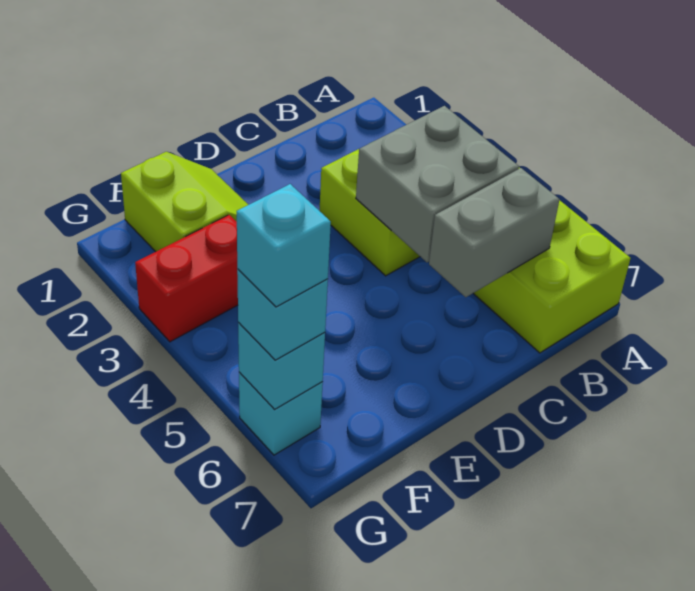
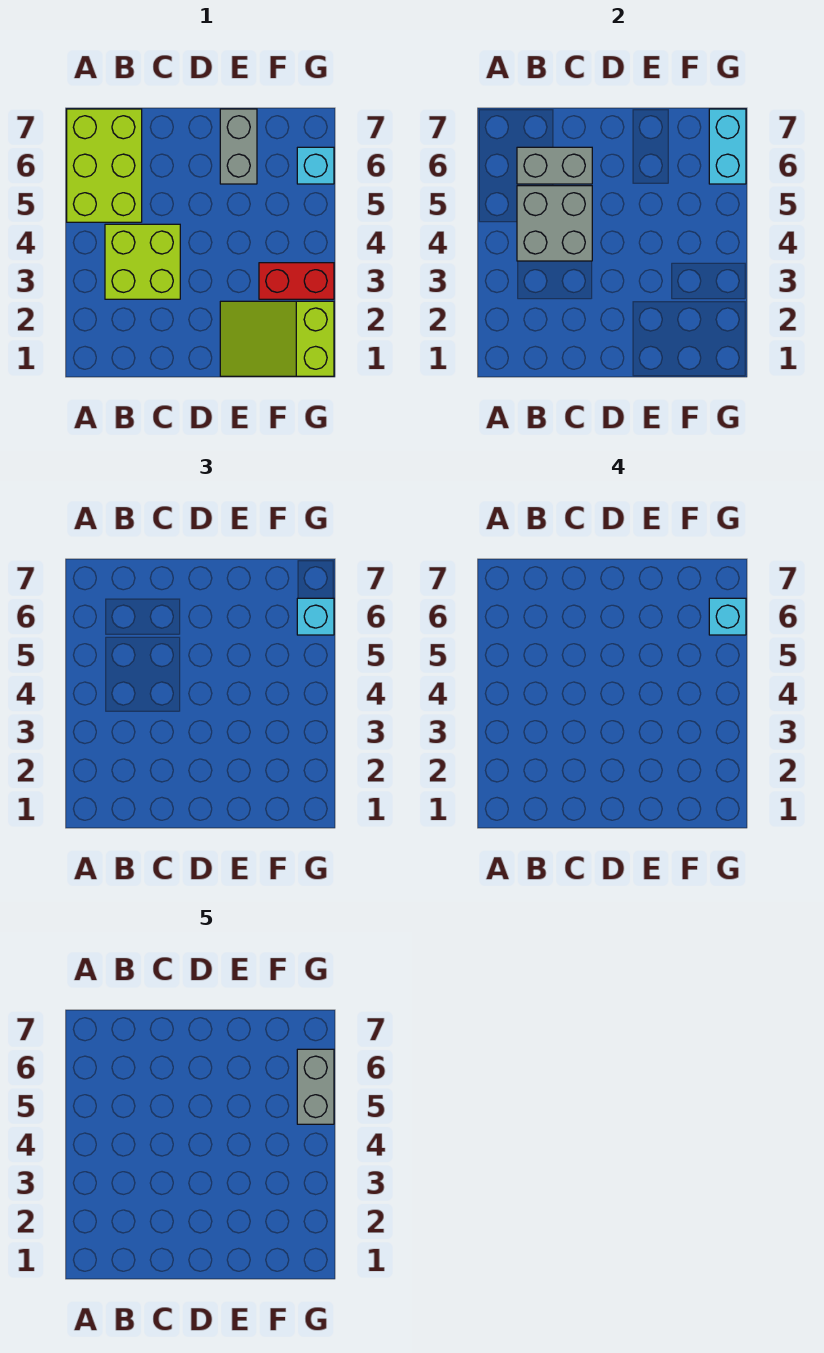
lime 2x2 slope [121,152,248,252] -> lime 2x3 slope [220,301,334,376]
none -> grey 1x2 brick [220,109,257,184]
none -> grey 1x2 brick [297,1049,334,1124]
cyan 1x1 brick [238,322,325,410] -> cyan 1x2 brick [709,109,746,184]

